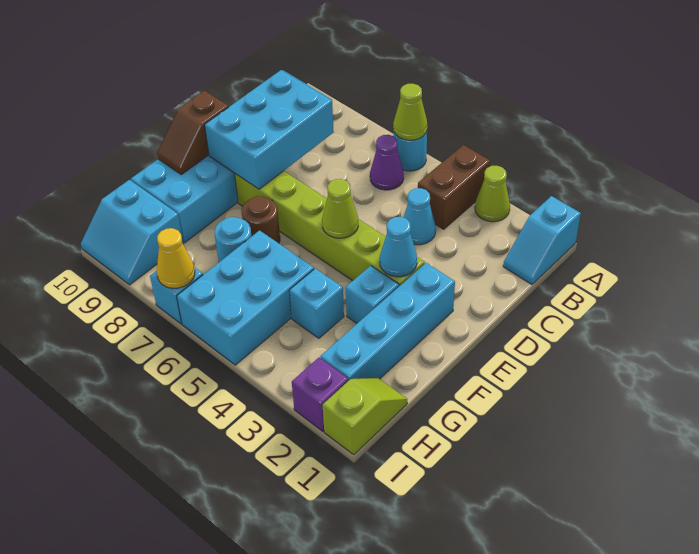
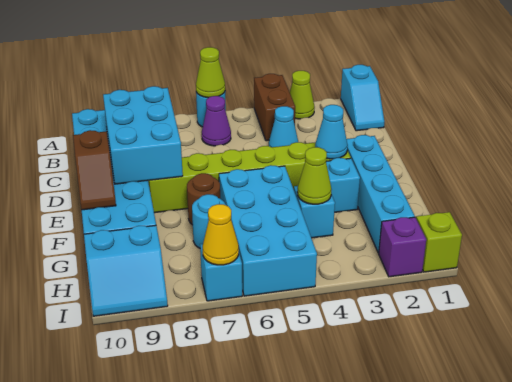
lime 1x1 cone [322,179,358,238] -> lime 1x1 cone moved to [297,147,332,204]
cyan 2x3 brick [177,230,314,365] -> cyan 2x4 brick [219,165,317,296]

